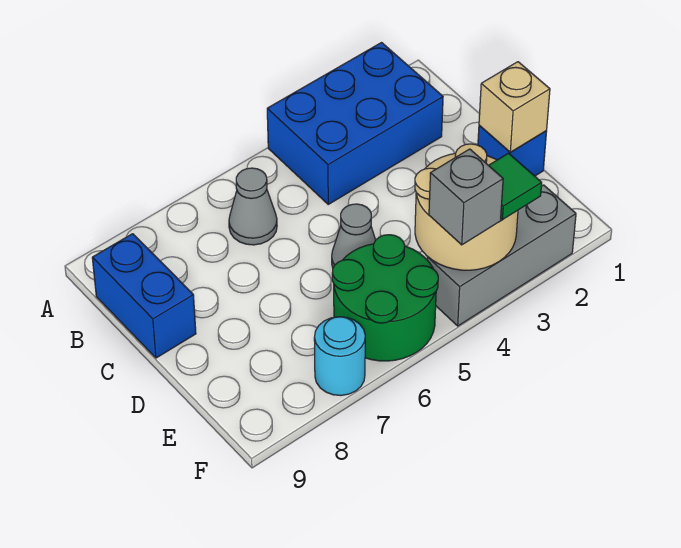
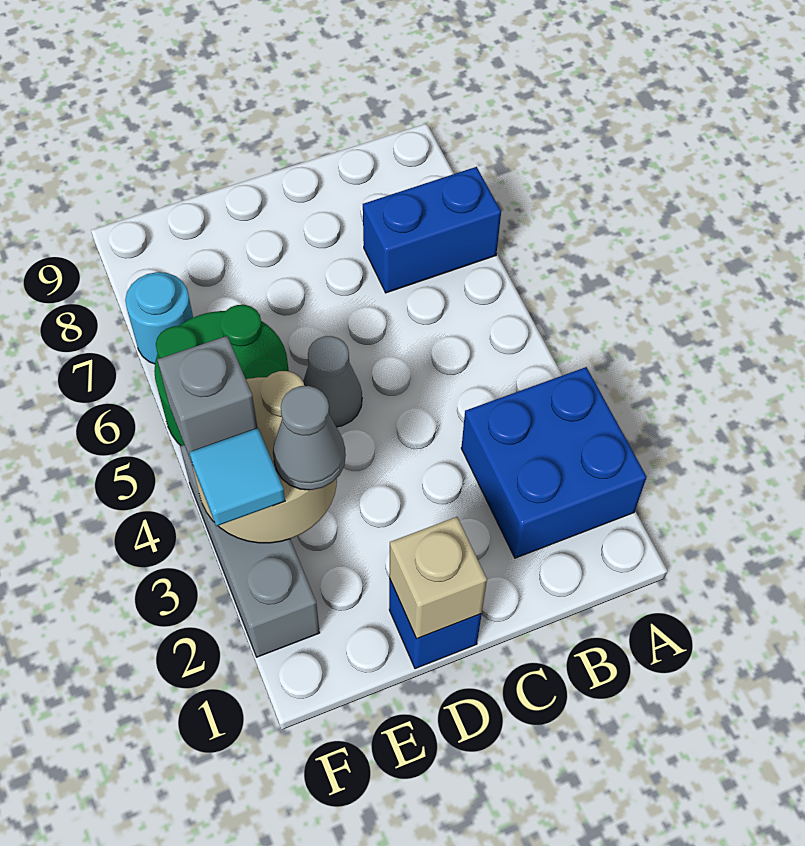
blue 2x3 brick [267,43,443,204] -> blue 2x2 brick [461,367,647,558]
grey 1x1 cone [229,168,277,245] -> grey 1x1 cone moved to [273,386,346,490]
blue 1x2 brick [92,234,196,358] -> blue 1x2 brick moved to [363,167,501,293]
green 1x1 tile [489,153,542,220] -> cyan 1x1 tile [189,428,285,526]

